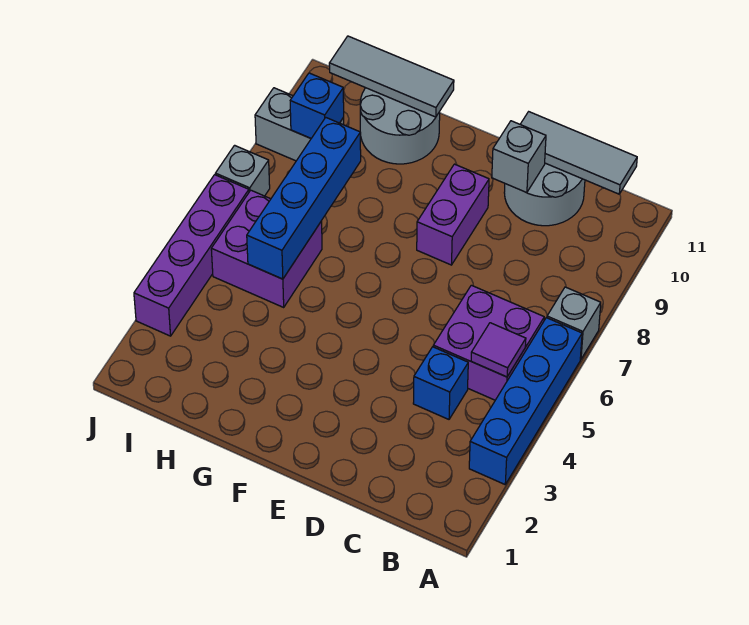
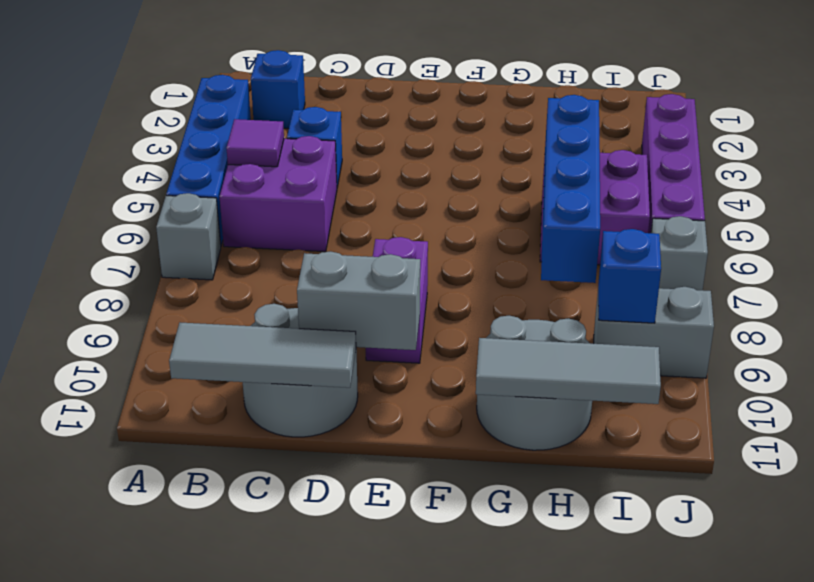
none -> blue 1x1 brick [251,50,305,129]
grey 1x1 brick [492,121,546,193] -> grey 1x2 brick [297,251,420,350]

